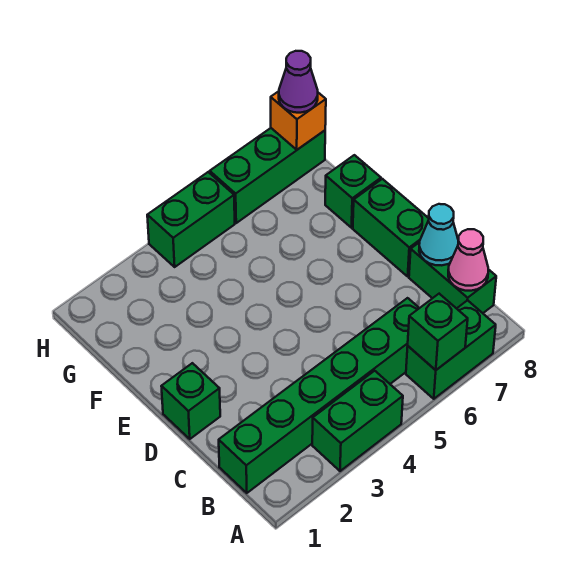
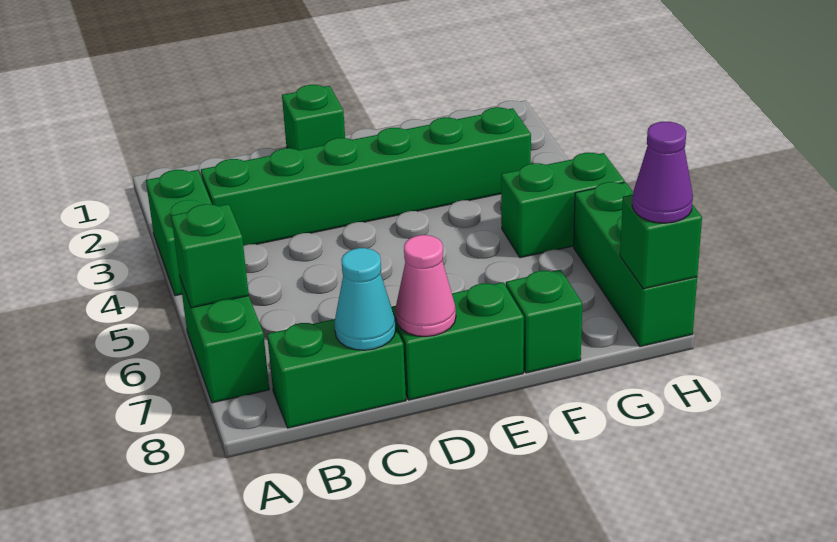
green 1x6 brick [219,298,419,493] -> green 1x6 brick turned to [201,107,531,246]
pink 1x1 cone [448,229,488,291] -> pink 1x1 cone moved to [395,235,456,337]
green 1x2 brick [147,172,235,267] -> green 1x2 brick turned to [501,153,625,258]
orange 1x1 brick [271,91,326,150] -> green 1x1 brick [620,195,702,289]

